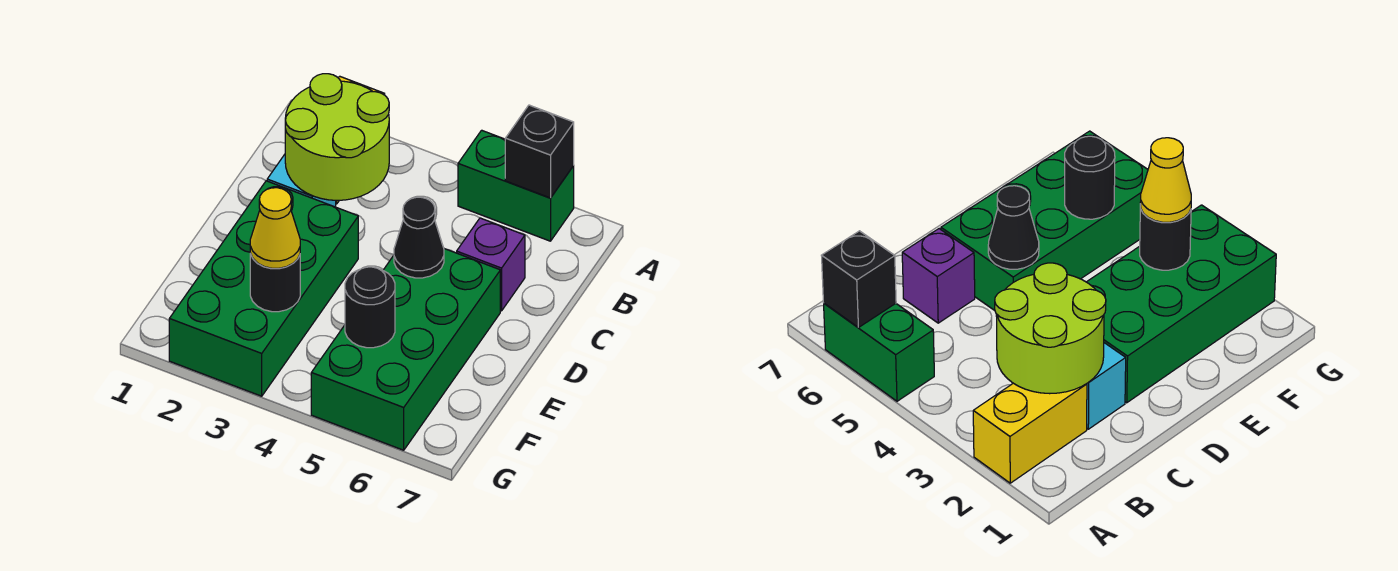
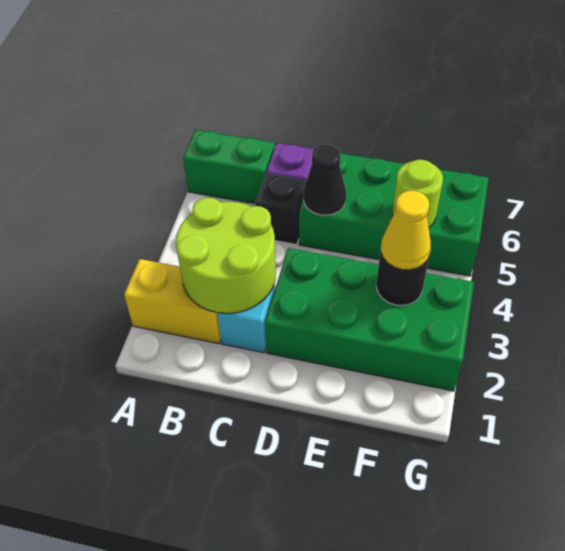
green 1x2 brick [458,130,574,241] -> green 1x2 brick turned to [183,130,275,204]
black 1x1 brick [505,105,574,198] -> black 1x1 brick moved to [255,173,307,245]
black 1x1 round brick [345,267,395,348] -> lime 1x1 round brick [392,160,443,227]

